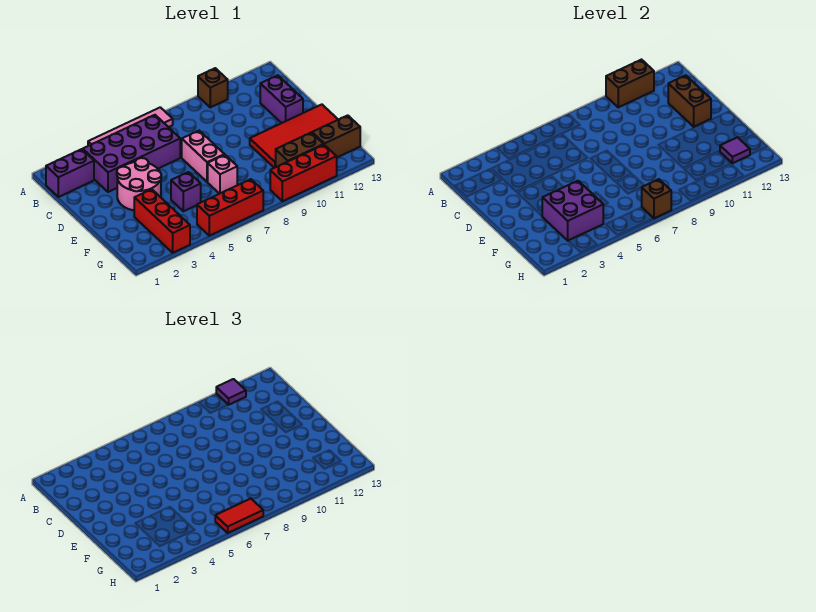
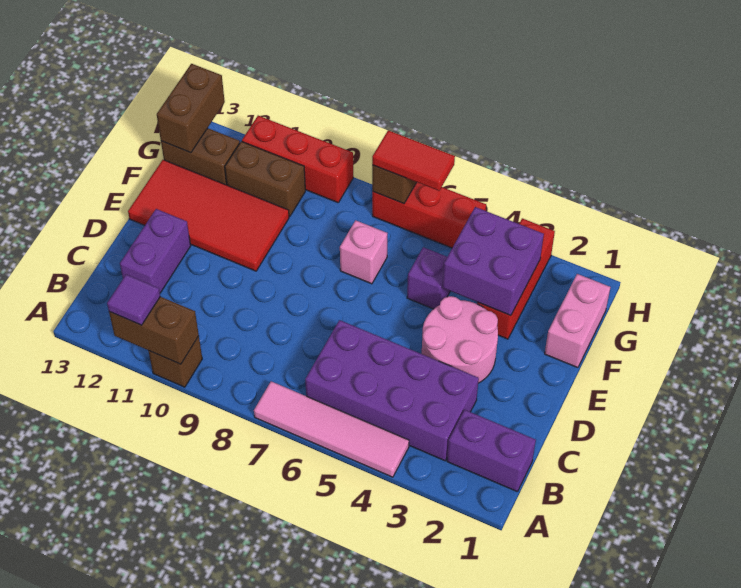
brown 1x2 brick [668,75,711,127] -> brown 1x2 brick moved to [157,64,225,153]
pink 1x2 brick [182,131,224,182] -> pink 1x2 brick moved to [545,274,610,368]
purple 1x1 tile [720,137,750,163] -> none

